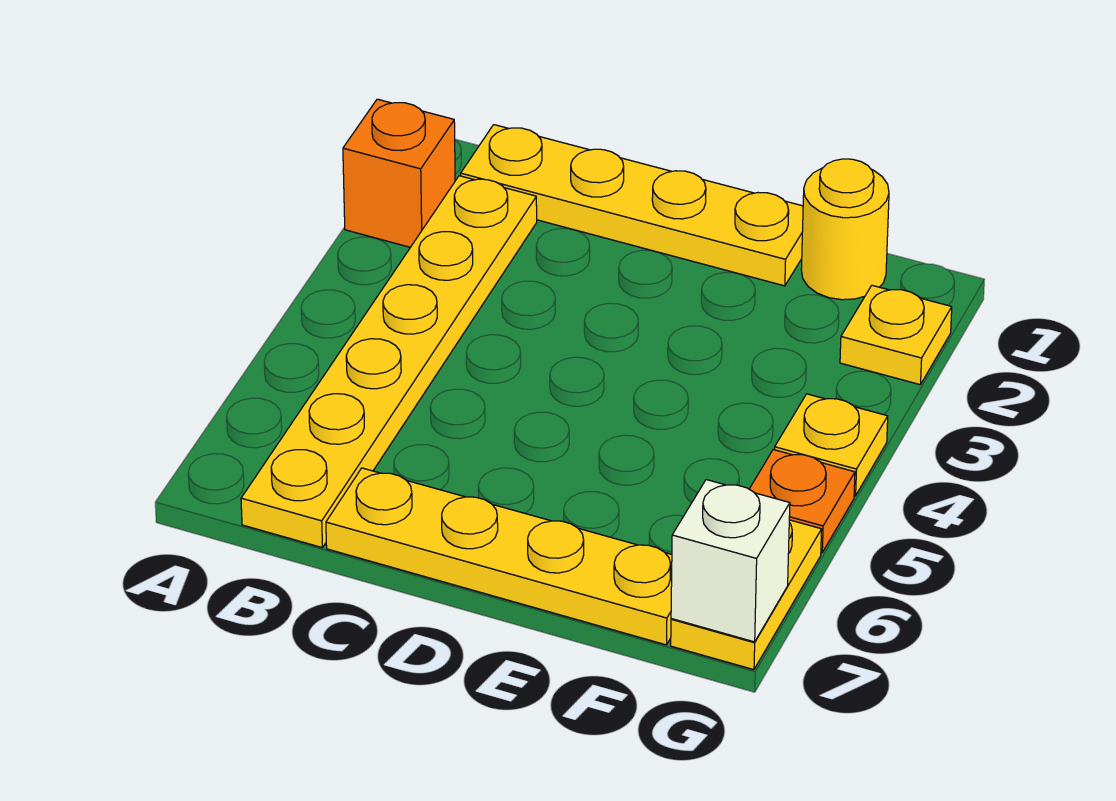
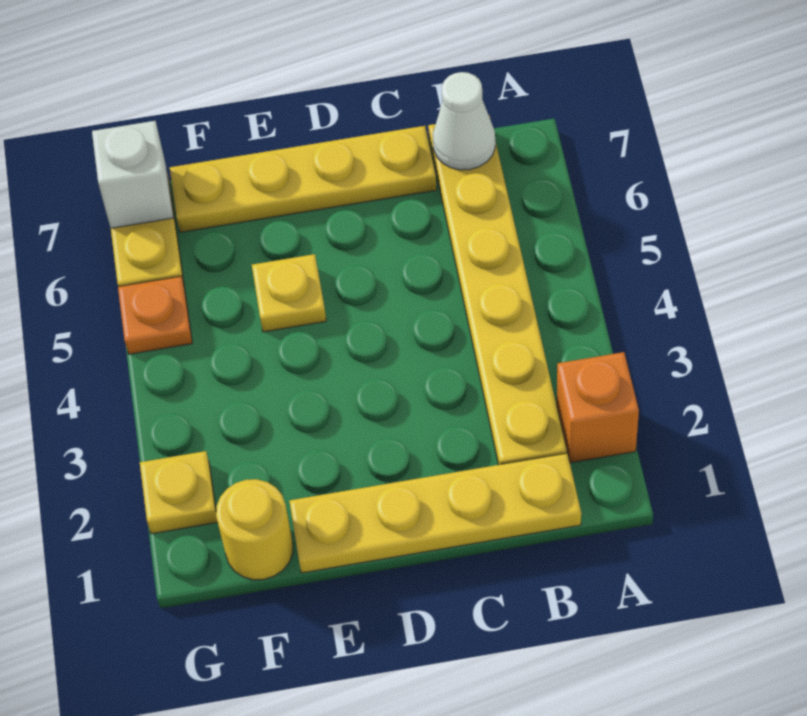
none -> white 1x1 cone [433,72,495,170]
yellow 1x1 plate [775,394,888,496] -> yellow 1x1 plate moved to [252,254,326,332]

